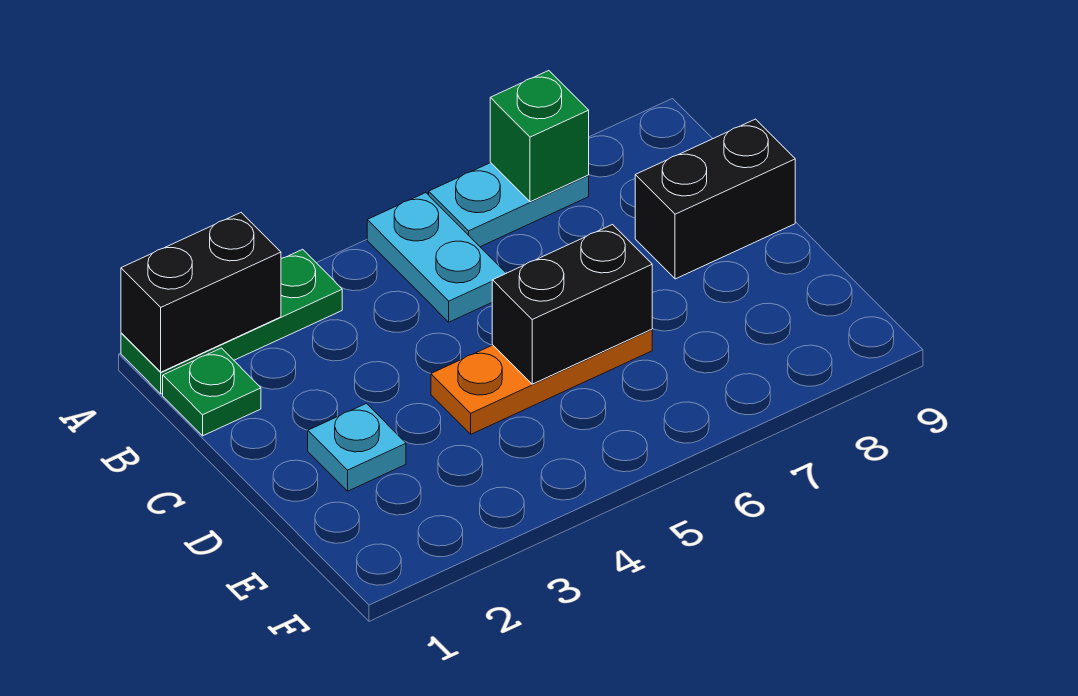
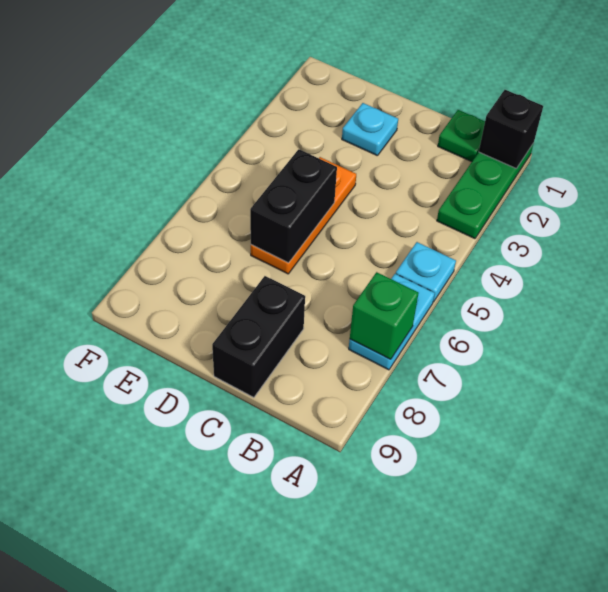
black 1x2 brick [121,213,281,372] -> black 1x1 brick [479,90,543,169]
cyan 1x2 plate [367,193,506,322] -> cyan 1x1 plate [396,242,456,302]

